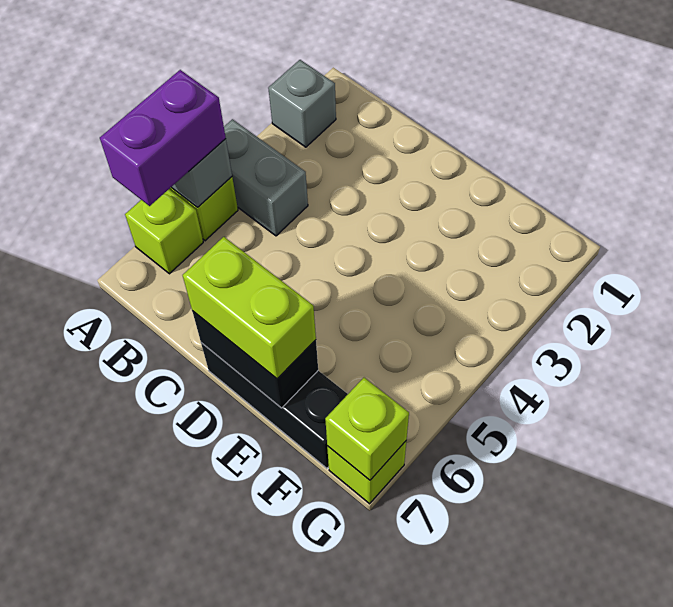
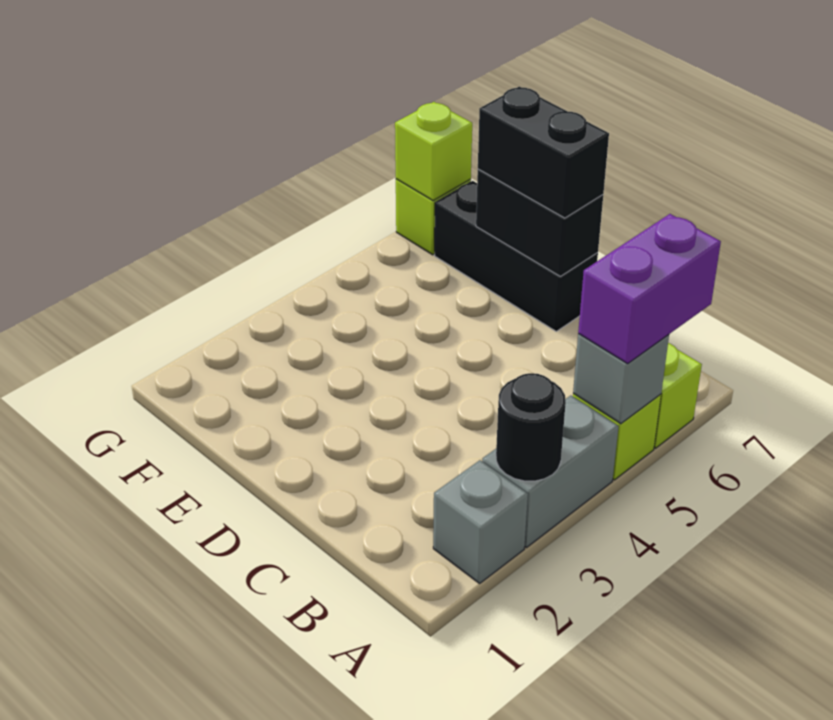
none -> black 1x1 round brick [496,373,566,481]
grey 1x2 brick [224,119,308,236] -> grey 1x2 brick turned to [482,396,619,548]
lime 1x2 brick [183,237,316,379] -> black 1x2 brick [478,87,609,218]

